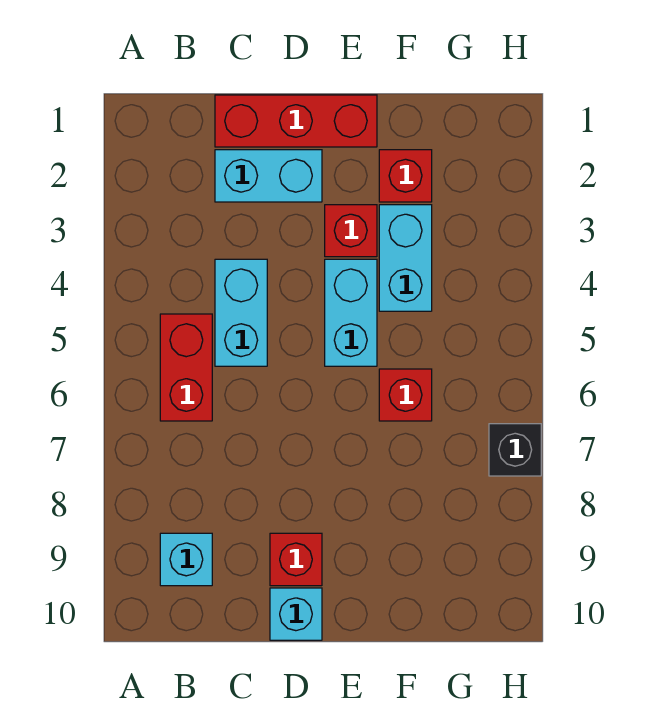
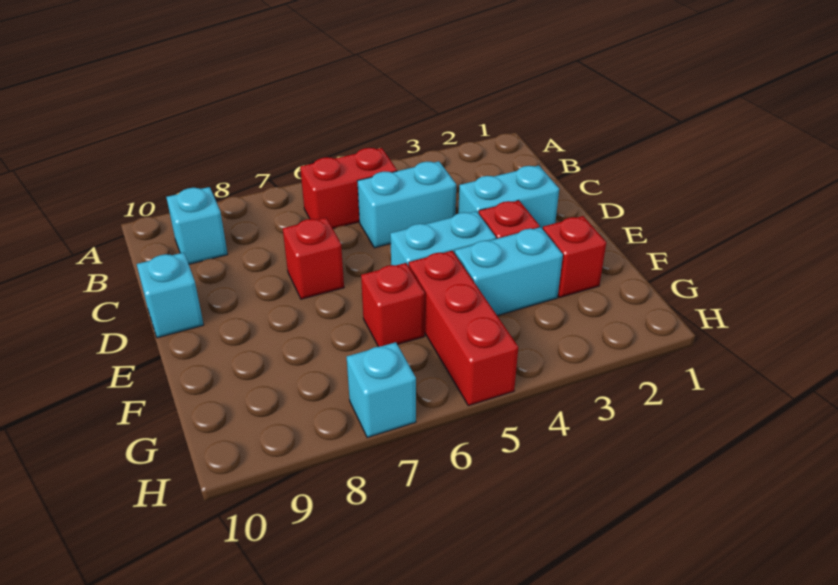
red 1x3 brick [215,95,377,147] -> red 1x3 brick moved to [409,251,518,406]
cyan 1x2 brick [215,150,322,202] -> cyan 1x2 brick turned to [458,166,559,229]
red 1x1 brick [270,533,322,586] -> red 1x1 brick moved to [283,218,344,299]
black 1x1 brick [489,424,541,476] -> cyan 1x1 brick [347,342,416,438]

